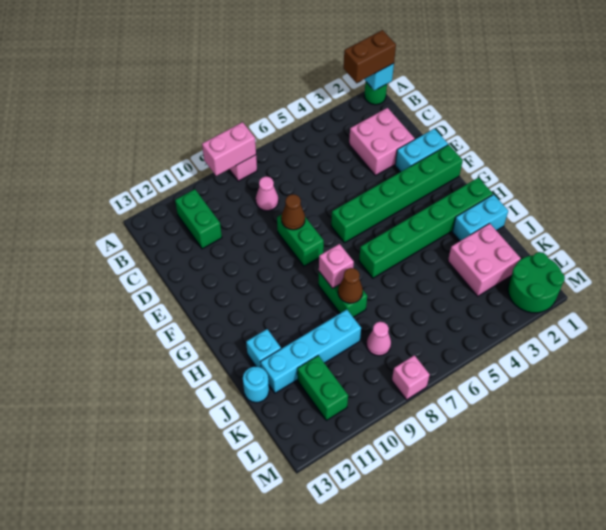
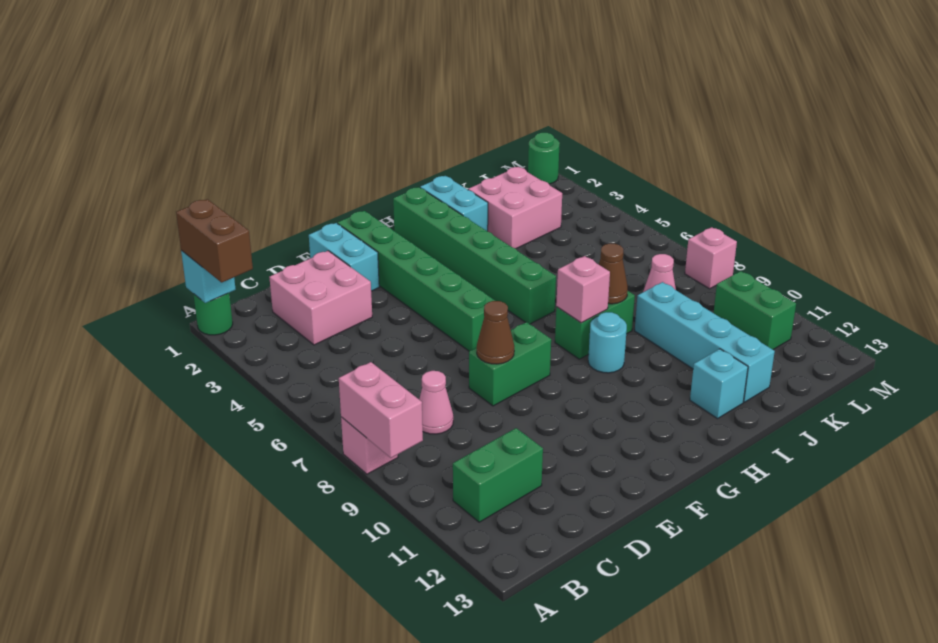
cyan 1x1 round brick [243,367,269,402] -> cyan 1x1 round brick moved to [588,312,627,373]
green 1x2 brick [297,355,348,420] -> green 1x2 brick turned to [714,271,796,349]
green 2x2 round brick [508,252,565,313] -> green 1x1 round brick [528,133,560,184]

